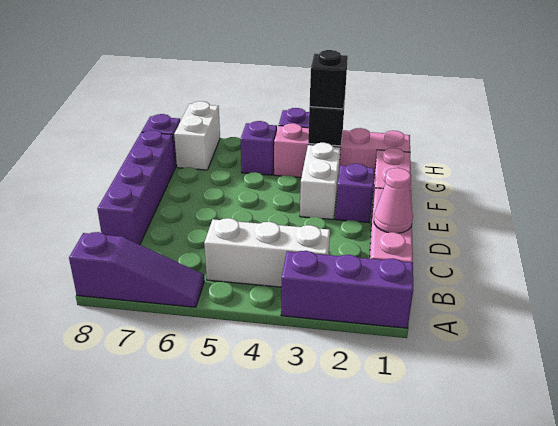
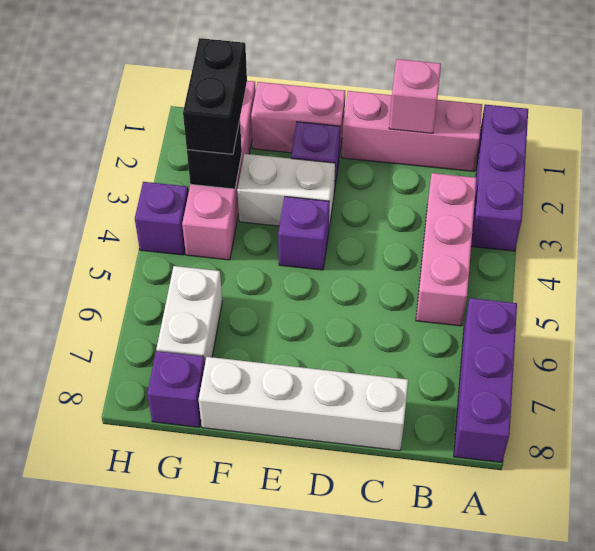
purple 1x3 slope [69,232,204,307] -> purple 1x3 brick [454,298,517,462]
white 1x3 brick [204,218,330,287] -> pink 1x3 brick [416,173,477,326]
pink 1x1 cone [374,168,413,233] -> pink 1x1 brick [389,59,441,133]
purple 1x4 brick [97,130,175,245] -> white 1x4 brick [199,357,408,451]
black 1x1 brick [310,50,348,109] -> black 1x2 brick [183,38,247,154]
purple 1x1 brick [241,121,277,175] -> purple 1x1 brick moved to [278,197,330,270]
white 1x2 brick [174,101,220,170] -> white 1x2 brick turned to [156,266,222,361]

